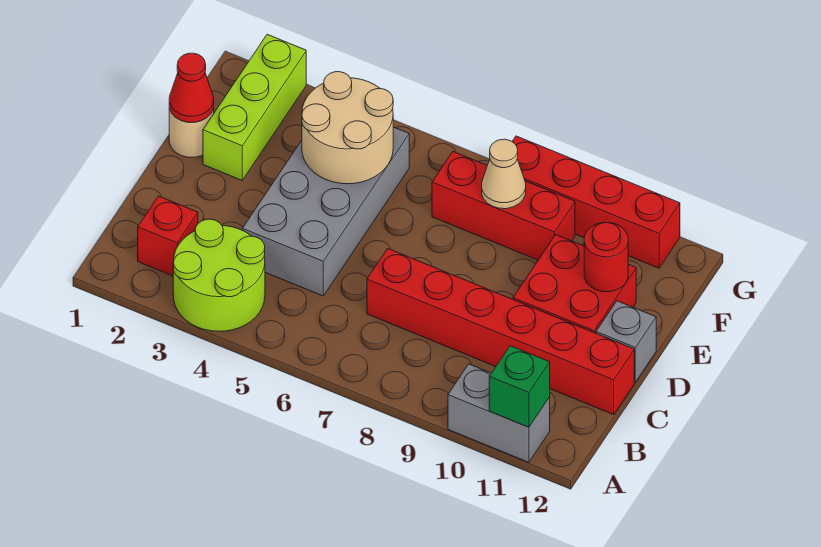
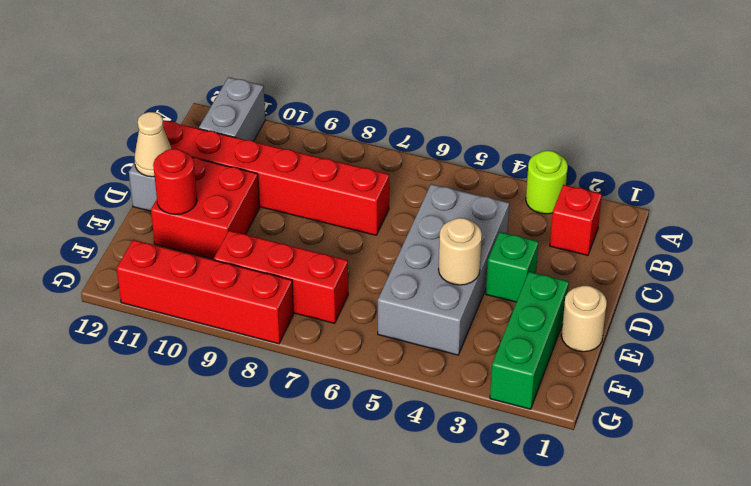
lime 2x2 round brick [173,219,265,331] -> lime 1x1 round brick [526,151,568,214]
grey 1x2 brick [448,364,550,462] -> grey 1x2 brick turned to [199,77,265,141]
green 1x1 brick [489,346,550,427] -> green 1x1 brick moved to [486,232,539,302]
red 1x1 cone [169,53,214,122] -> none
lime 1x3 brick [203,34,306,180] -> green 1x3 brick [490,272,569,409]
tan 2x2 round brick [302,72,393,184] -> tan 1x1 round brick [439,218,482,285]
tan 1x1 cone [482,139,526,209] -> tan 1x1 cone moved to [134,112,172,177]

